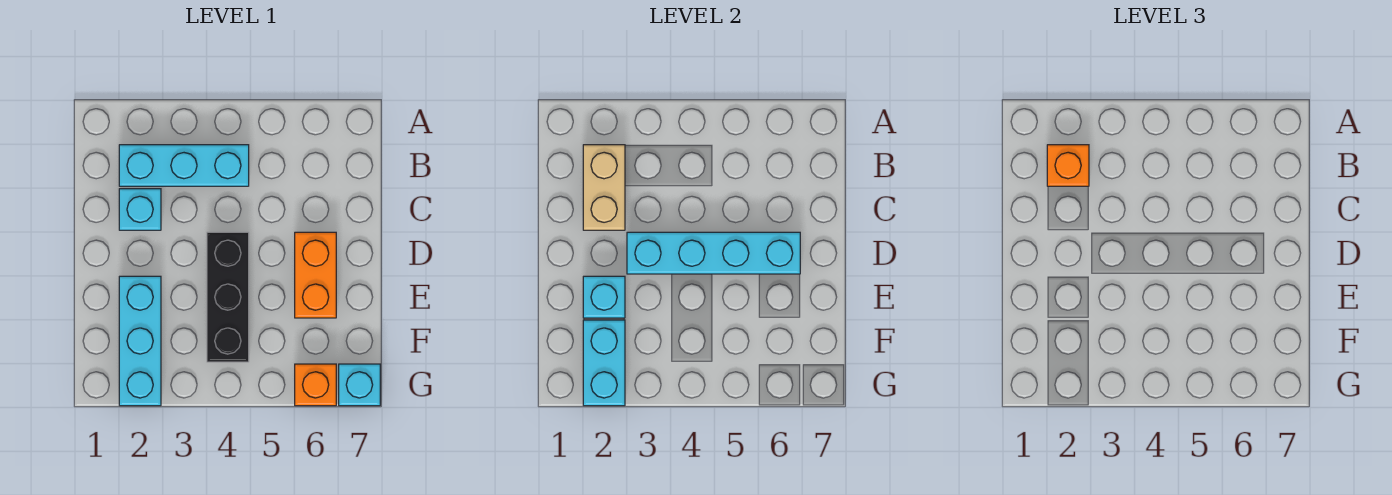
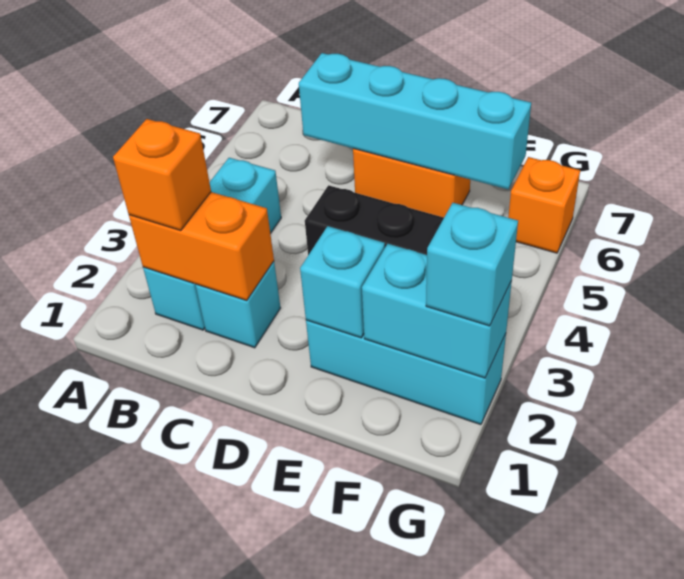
tan 1x2 brick [583,145,625,230] -> orange 1x2 brick [129,192,274,300]
cyan 1x4 brick [627,232,800,274] -> cyan 1x4 brick turned to [299,53,531,189]
cyan 1x1 brick [339,364,380,406] -> cyan 1x1 brick moved to [426,203,518,326]

